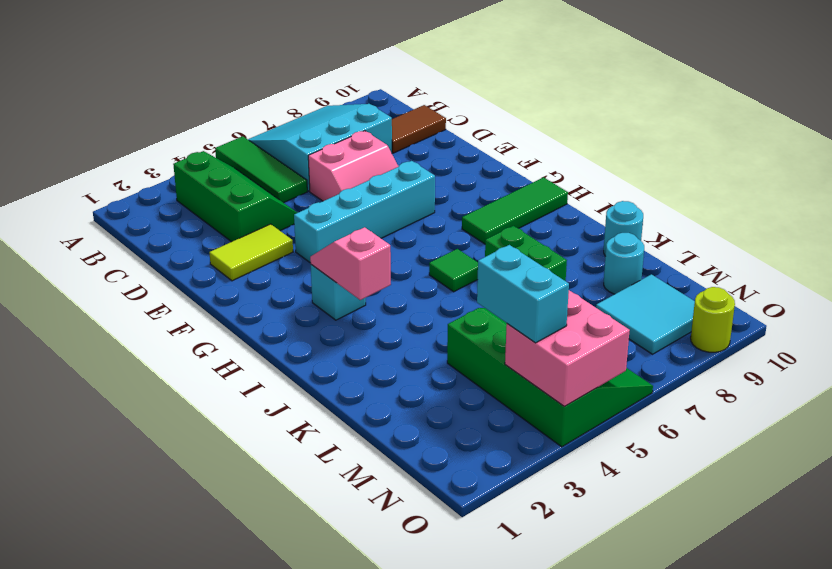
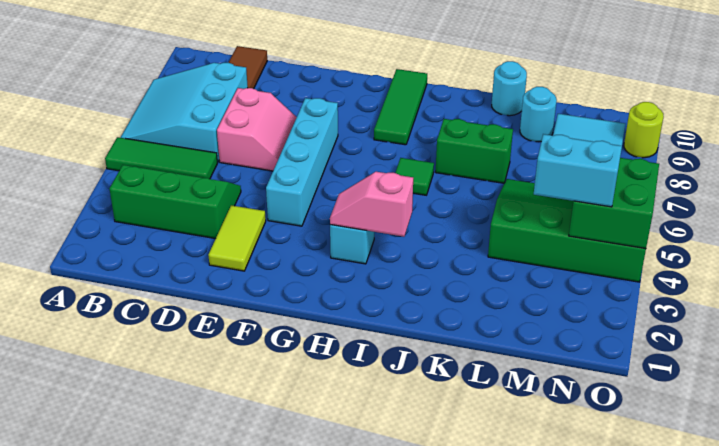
pink 2x2 brick [505,290,630,407] -> green 2x2 brick [569,158,659,249]

